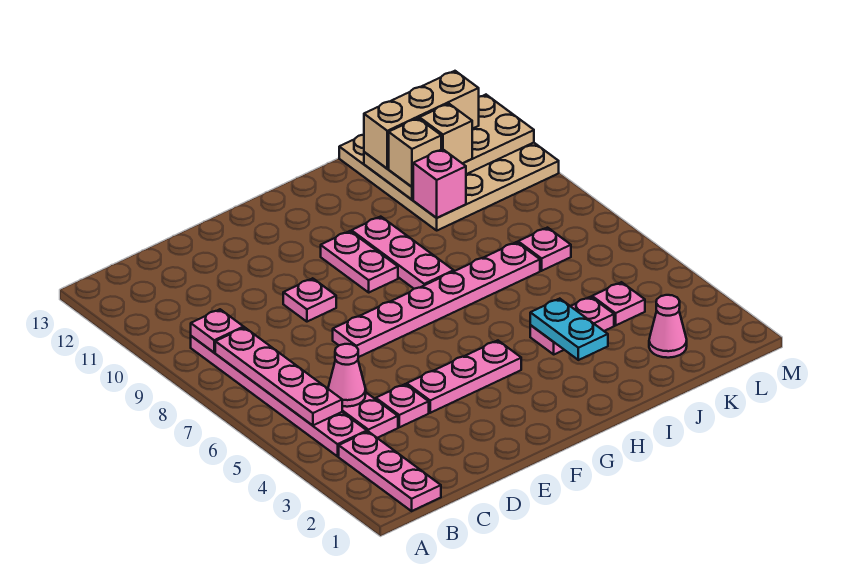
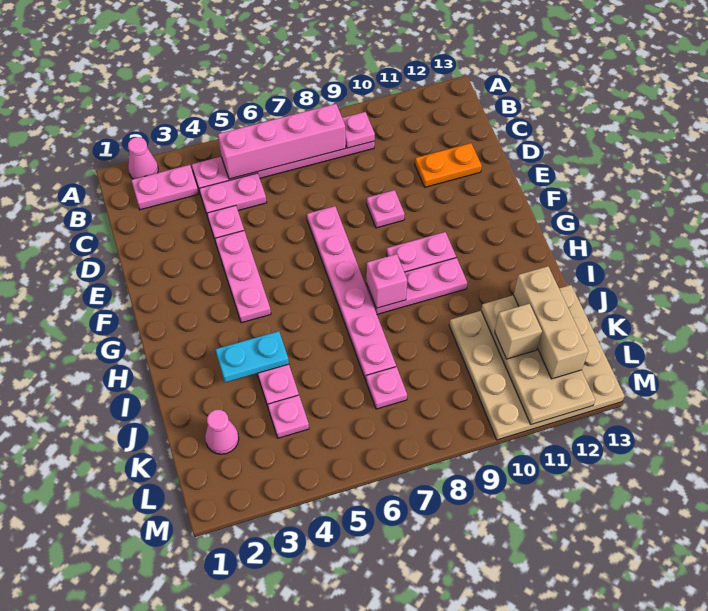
pink 1x3 plate [339,432,441,511] -> pink 1x2 plate [131,165,199,210]
pink 1x4 plate [215,328,342,425] -> pink 1x4 brick [218,104,346,179]
pink 1x1 cone [328,344,366,407] -> pink 1x1 cone moved to [128,137,158,179]
none -> orange 1x2 plate [415,143,482,187]
pink 1x1 brick [413,149,466,218] -> pink 1x1 brick moved to [366,254,407,308]
tan 1x1 brick [389,118,441,187] -> none

